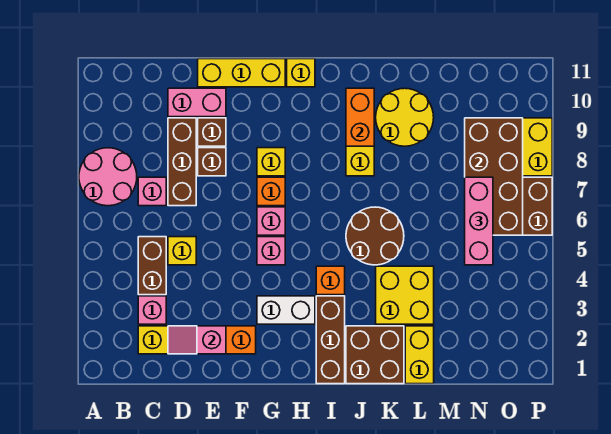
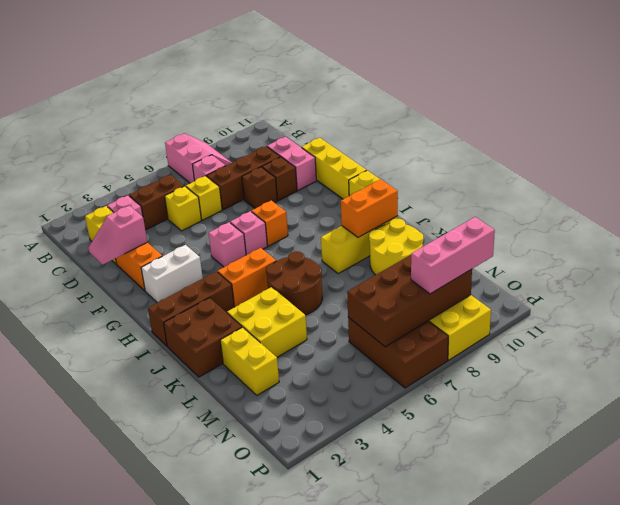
pink 2x2 round brick [79,148,137,206] -> pink 2x2 slope [165,133,232,183]
pink 1x2 slope [168,326,226,354] -> pink 1x2 slope turned to [88,206,147,264]
white 1x2 brick [257,296,315,324] -> white 1x2 brick turned to [141,245,203,303]
yellow 1x1 brick [257,148,285,176] -> yellow 1x1 brick moved to [186,176,222,220]
orange 1x1 brick [316,266,345,295] -> orange 1x2 brick [218,248,276,307]
yellow 1x2 brick [405,326,434,384] -> yellow 1x2 brick turned to [220,327,279,395]
pink 1x3 brick [465,177,493,265] -> pink 1x3 brick moved to [411,217,495,294]

